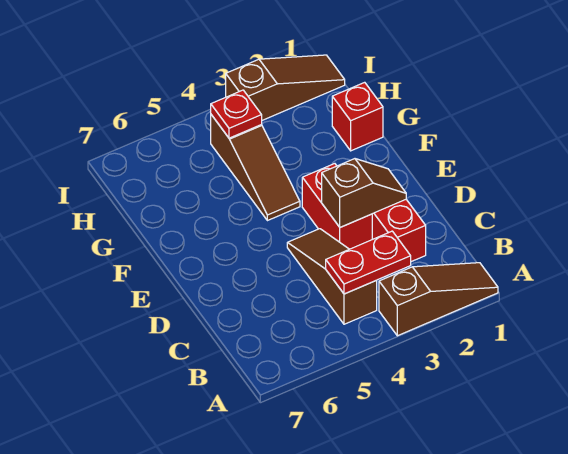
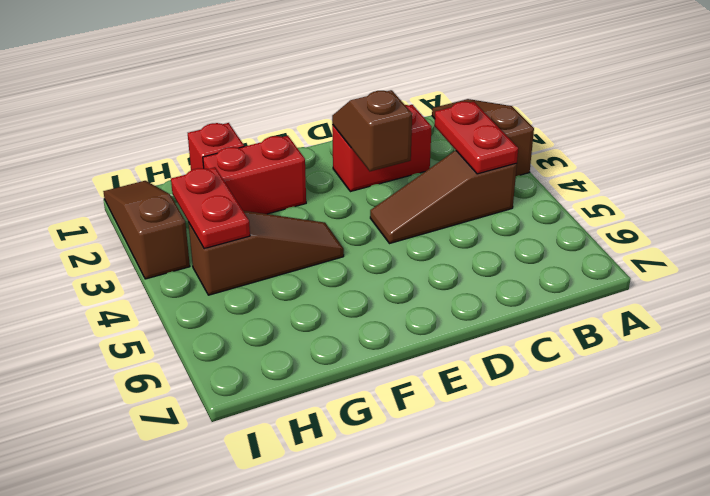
red 1x2 brick [302,164,372,249] -> red 1x2 brick moved to [203,136,306,214]
red 1x1 plate [211,90,262,138] -> red 1x2 plate [171,167,250,249]

